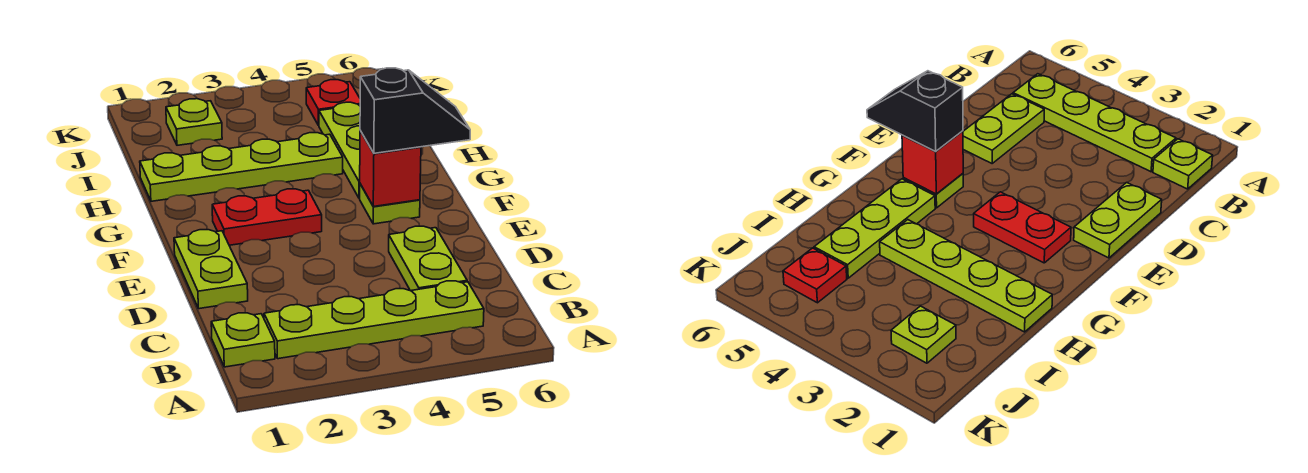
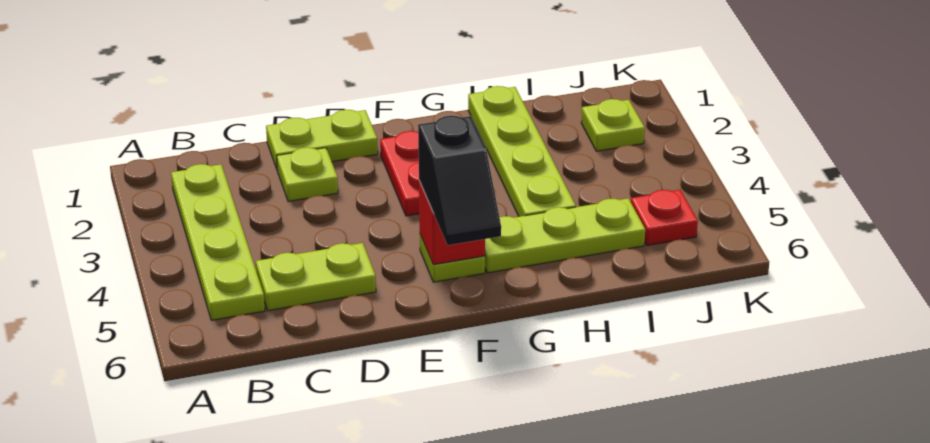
lime 1x1 plate [211,313,275,367] -> lime 1x1 plate moved to [277,147,338,202]

